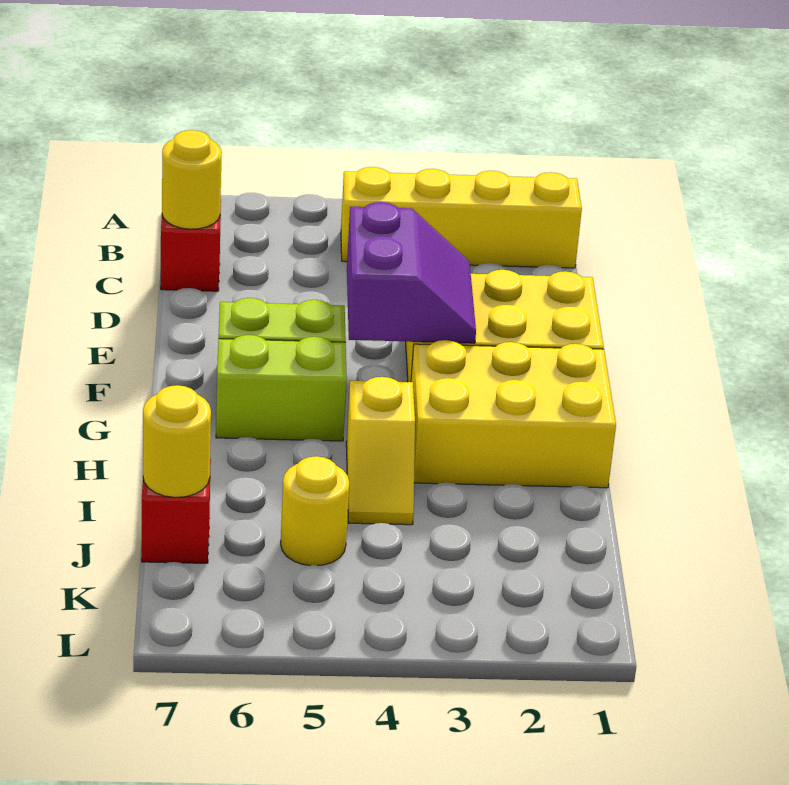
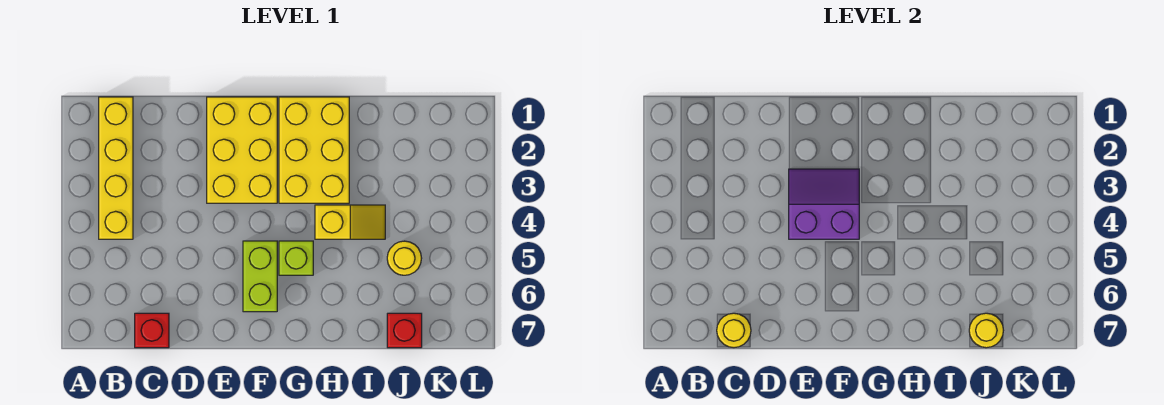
lime 1x2 brick [216,335,347,441] -> lime 1x1 brick [279,241,313,275]

